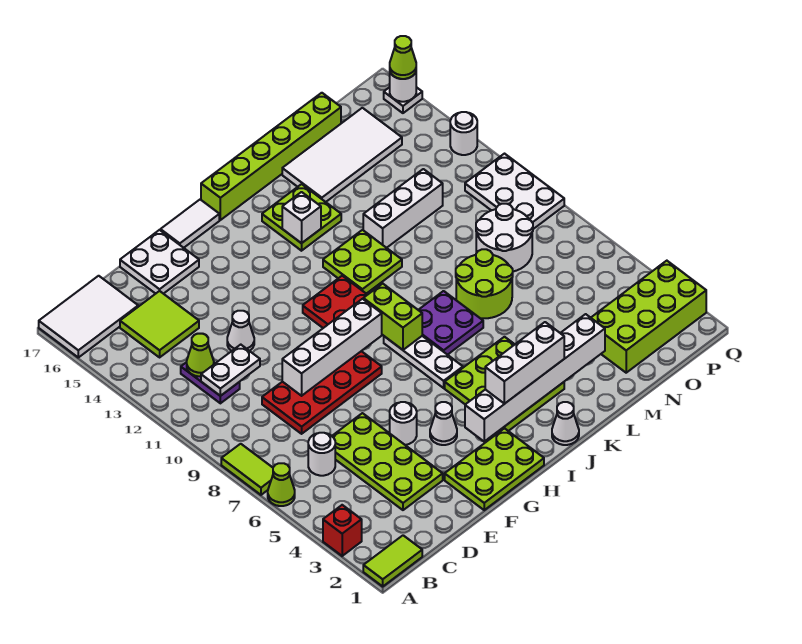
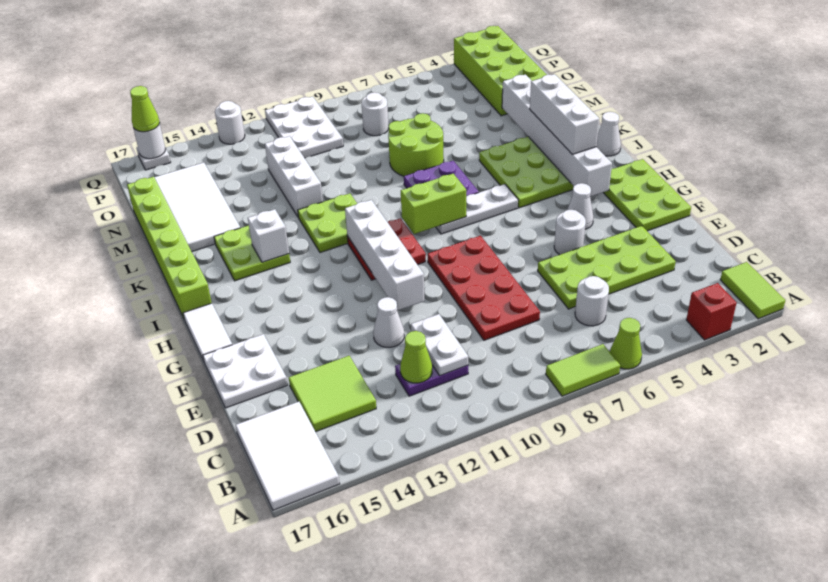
white 1x4 brick [282,299,382,396] -> white 1x4 brick moved to [345,200,424,311]
white 2x2 round brick [476,204,533,272] -> white 1x1 round brick [362,92,389,136]
white 2x3 plate [465,154,564,229] -> white 2x3 plate turned to [265,97,343,158]

